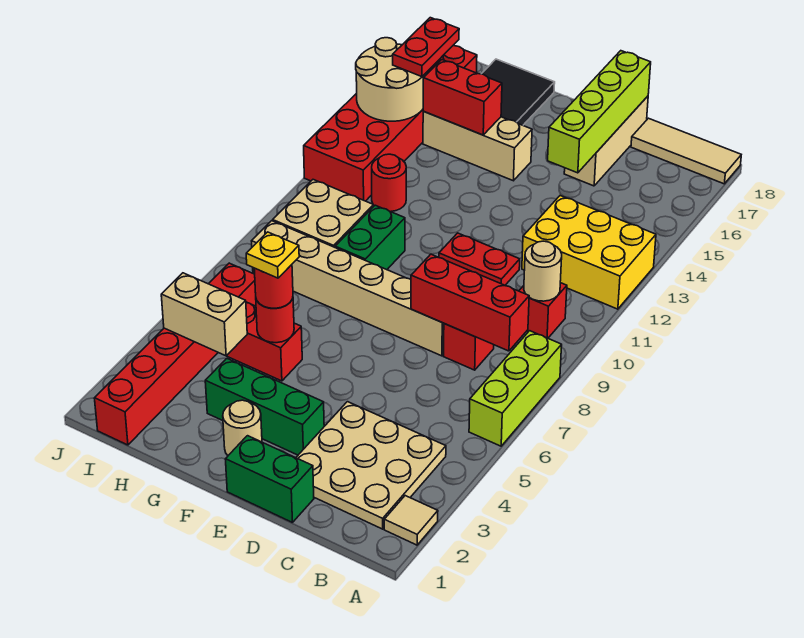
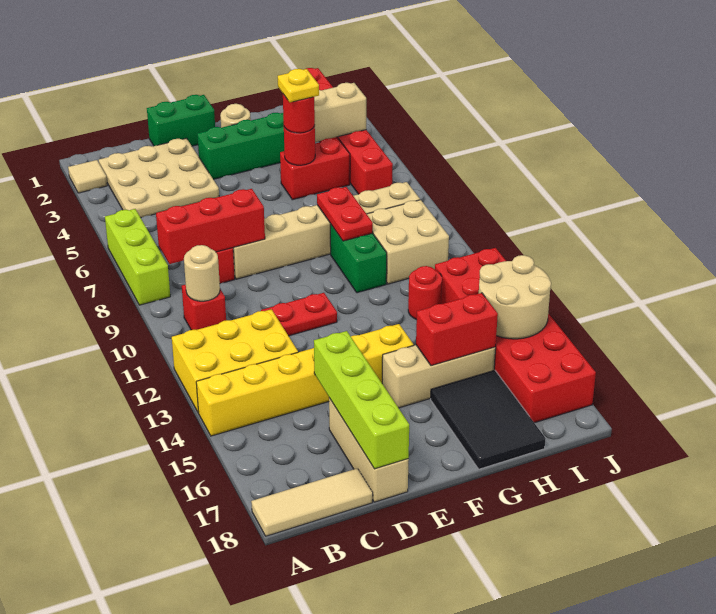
none -> yellow 1x6 brick [196,324,414,436]
red 1x2 plate [393,18,459,77] -> red 1x2 plate moved to [317,187,373,241]

